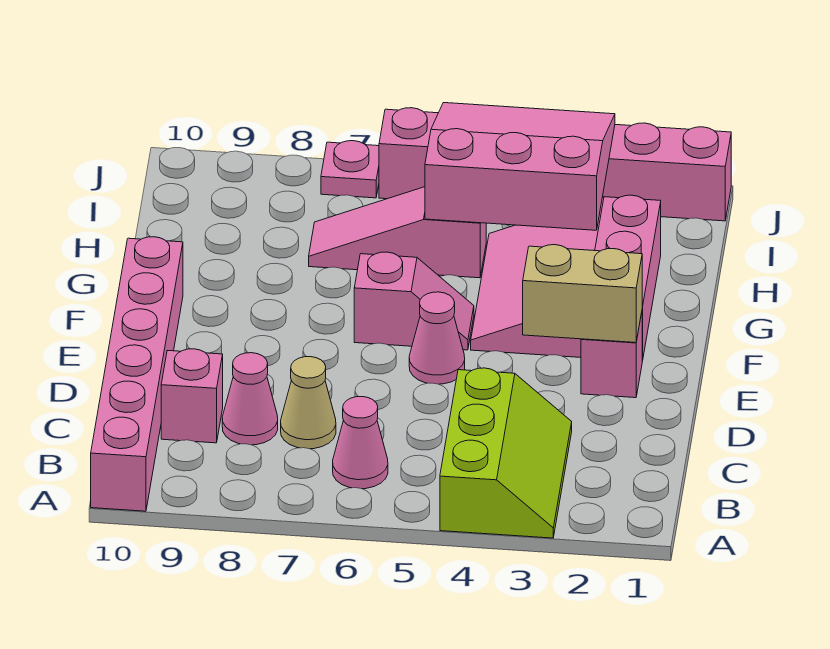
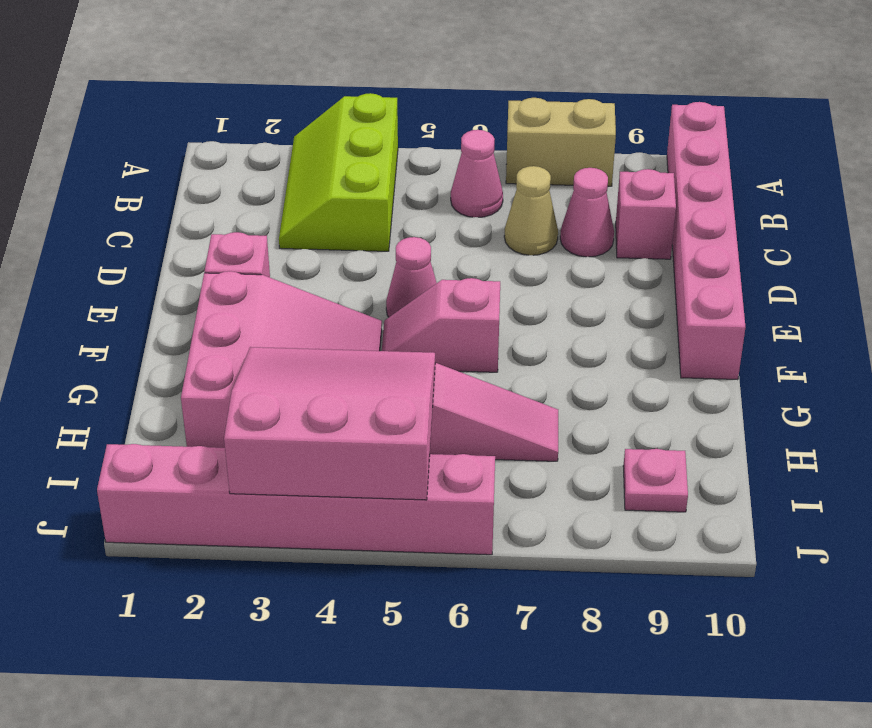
tan 1x2 brick [523,245,642,343] -> tan 1x2 brick moved to [506,98,616,186]
pink 3x3 slope [425,103,615,230] -> pink 3x3 slope turned to [224,347,435,500]
pink 1x1 plate [321,141,379,198] -> pink 1x1 plate moved to [623,449,688,512]

